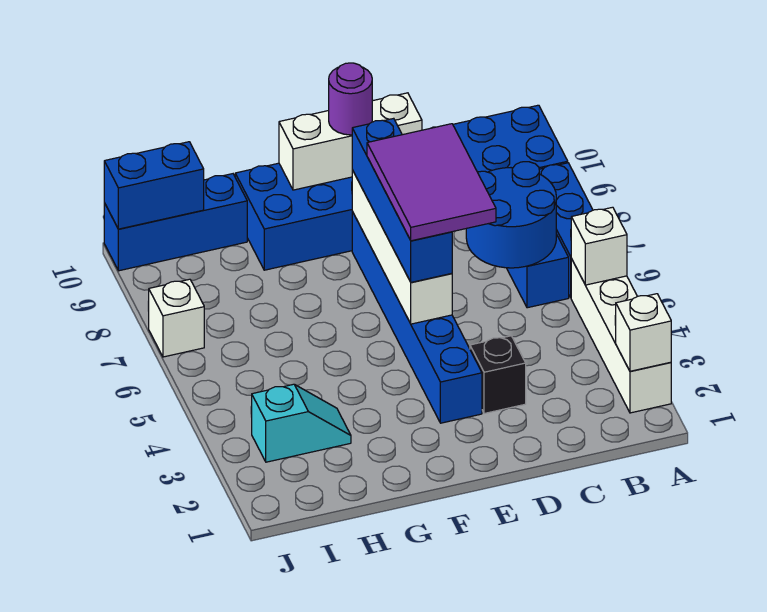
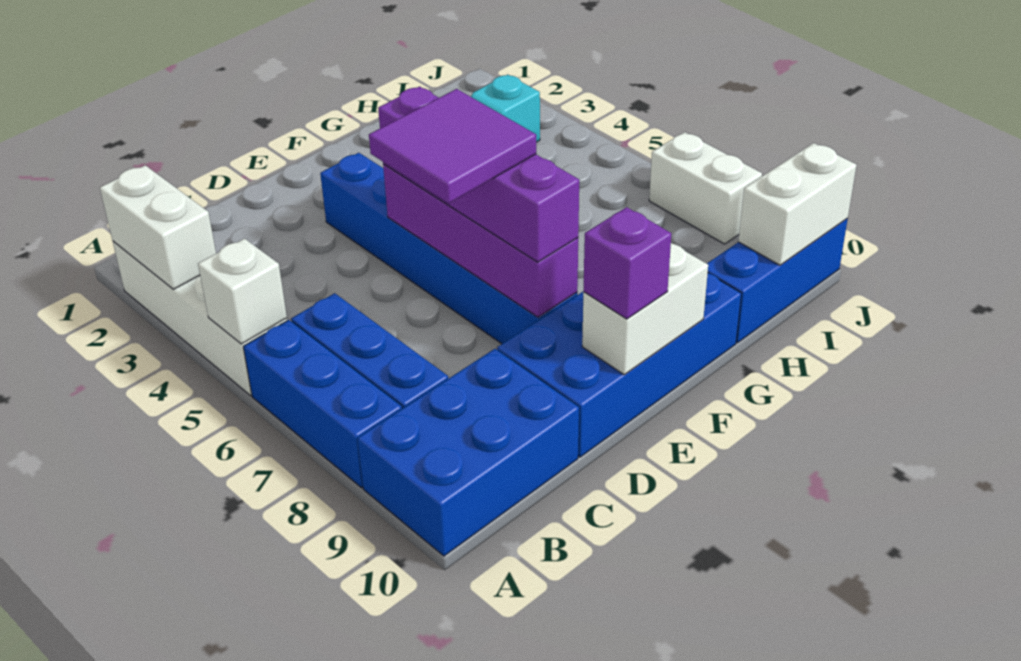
white 1x1 brick [616,294,671,371] -> white 1x2 brick [100,165,216,289]
blue 2x2 round brick [466,162,556,268] -> none
black 1x1 brick [470,336,526,413] -> none
purple 2x3 tile [367,124,496,241] -> purple 2x2 tile [369,89,536,203]
white 1x3 brick [279,93,422,190] -> white 1x2 brick [582,243,708,375]
white 1x4 brick [352,170,452,324] -> purple 1x4 brick [383,164,578,317]
blue 1x4 brick [352,118,452,282] -> purple 1x4 brick [378,87,579,262]
purple 1x1 round brick [329,63,372,135] -> purple 1x1 brick [583,207,671,319]
blue 1x2 brick [104,142,204,229] -> white 1x2 brick [738,143,856,265]
white 1x1 brick [148,279,204,357] -> white 1x2 brick [649,132,762,244]

